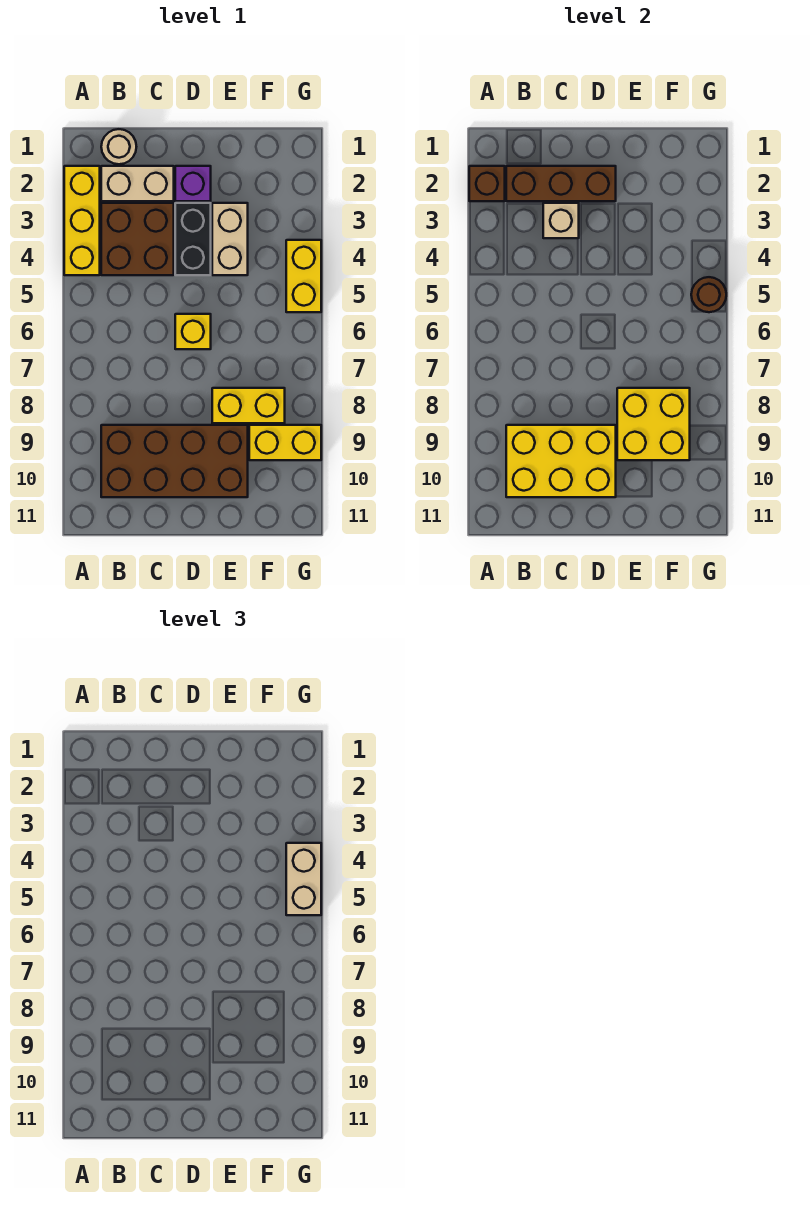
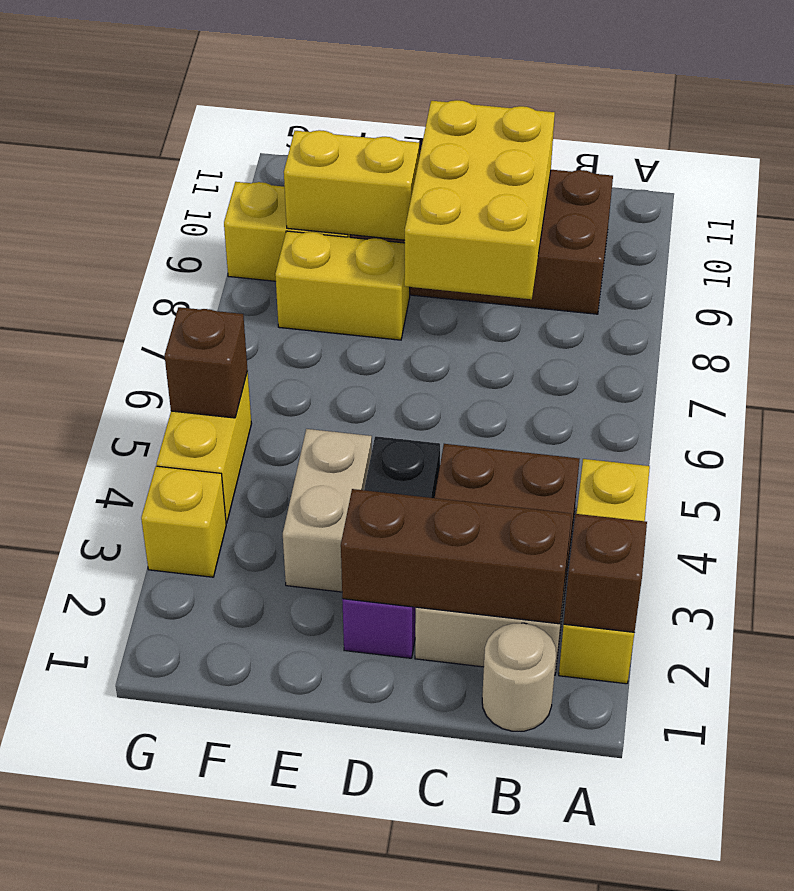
yellow 2x3 brick [506,425,616,497] -> yellow 2x3 brick turned to [404,100,555,299]
tan 1x1 brick [543,203,579,238] -> none
yellow 1x1 brick [175,314,211,349] -> yellow 1x1 brick moved to [141,466,226,577]
yellow 2x2 brick [617,388,690,460] -> yellow 1x2 brick [284,130,419,240]
tan 1x2 brick [286,843,321,915] -> none
brown 1x1 round brick [691,277,726,312] -> brown 1x1 brick [164,307,247,418]

